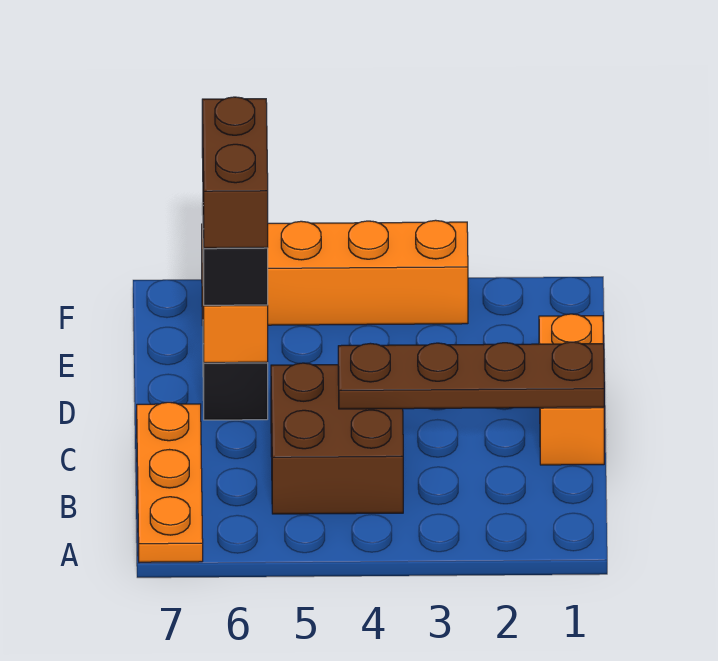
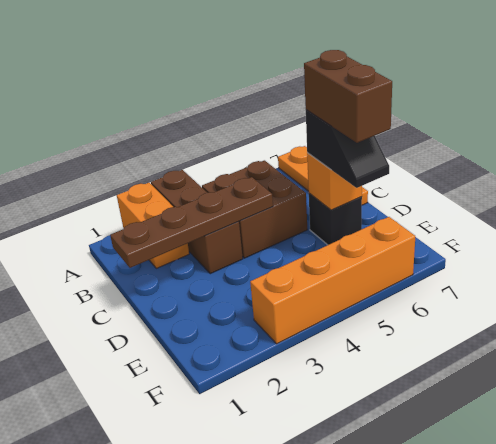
none -> brown 1x3 brick [151,170,243,274]
orange 1x2 brick [539,314,604,465] -> orange 1x2 brick moved to [117,183,189,268]

